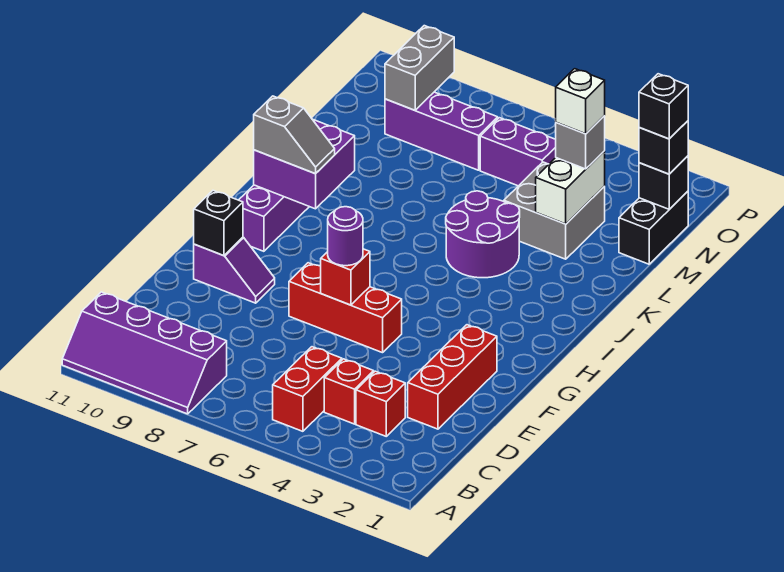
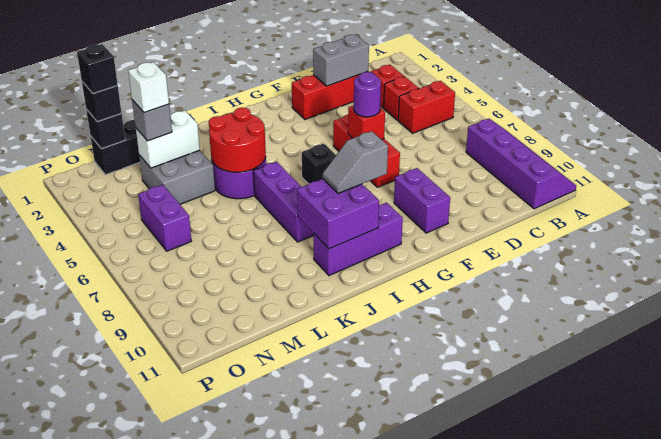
purple 1x2 slope [194,237,275,303] -> purple 1x2 brick [394,168,450,233]
black 1x1 brick [194,191,243,255] -> black 1x1 brick moved to [302,144,336,184]
grey 1x2 slope [254,96,335,174] -> grey 1x2 slope turned to [323,131,388,193]
none -> red 2x2 round brick [209,108,266,172]
purple 1x3 brick [385,92,498,170] -> purple 1x3 brick moved to [253,162,313,242]
grey 1x2 brick [385,26,454,110] -> grey 1x2 brick moved to [313,34,369,86]

